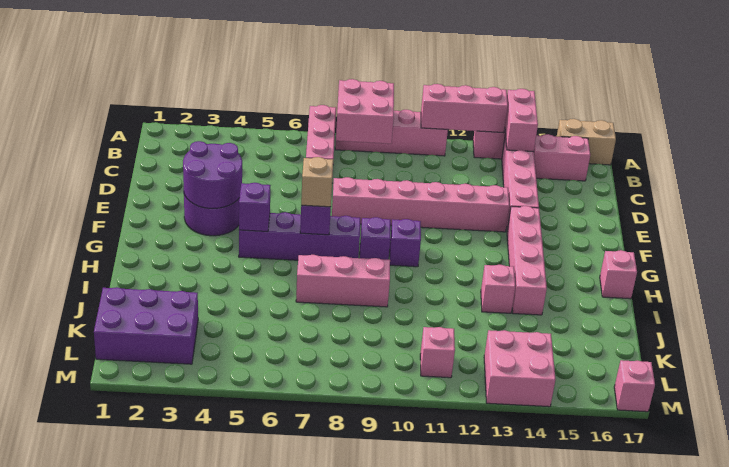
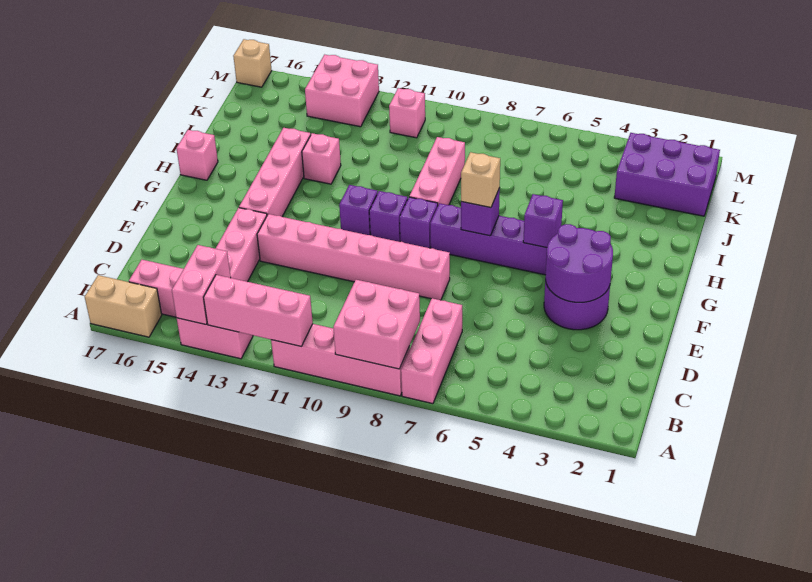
none -> purple 1x1 brick [339,185,378,235]
pink 1x3 brick [296,255,390,307] -> pink 1x3 brick turned to [409,137,465,205]
pink 1x1 brick [614,360,655,412] -> tan 1x1 brick [233,39,272,87]

